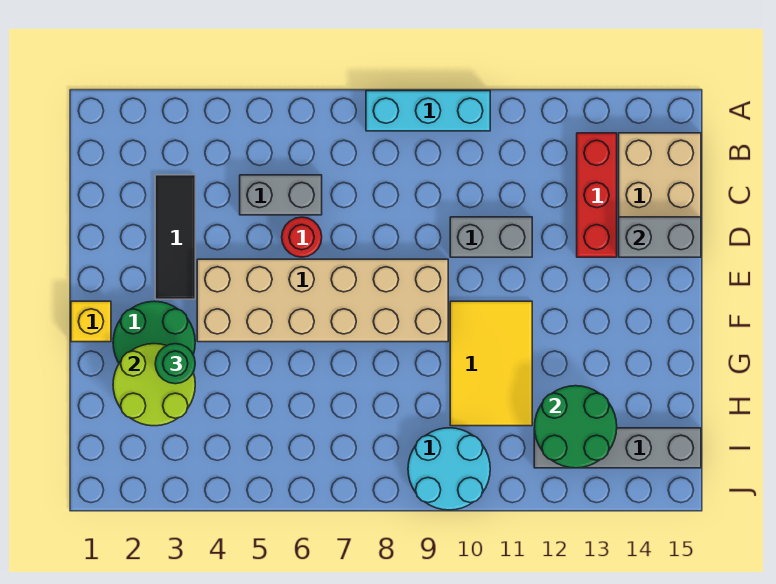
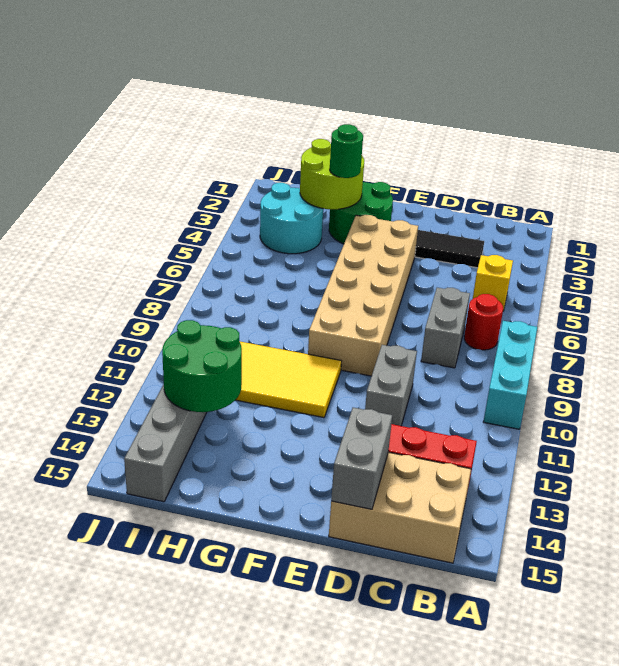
grey 1x2 brick [240,175,322,215] -> grey 1x2 brick moved to [421,288,470,368]
red 1x1 round brick [282,217,322,257] -> red 1x1 round brick moved to [464,294,503,350]
yellow 1x1 brick [71,301,111,342] -> yellow 1x1 brick moved to [473,255,513,311]
cyan 2x2 round brick [408,428,490,510] -> cyan 2x2 round brick moved to [260,183,323,254]

